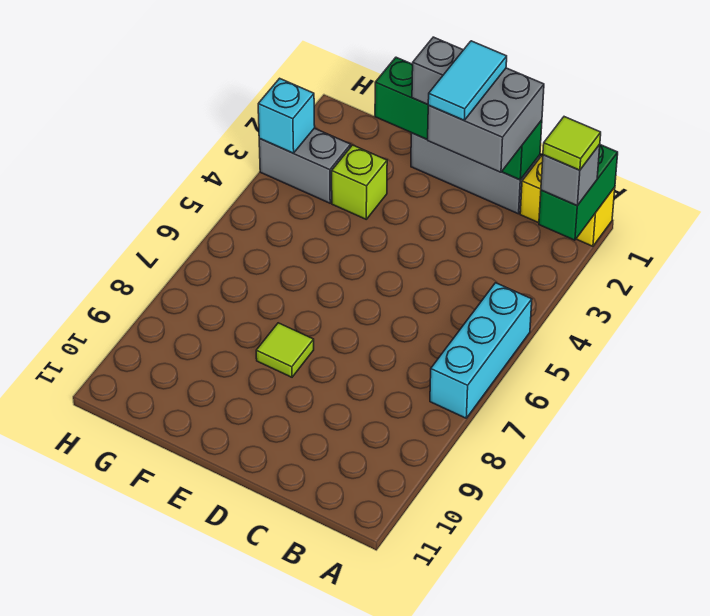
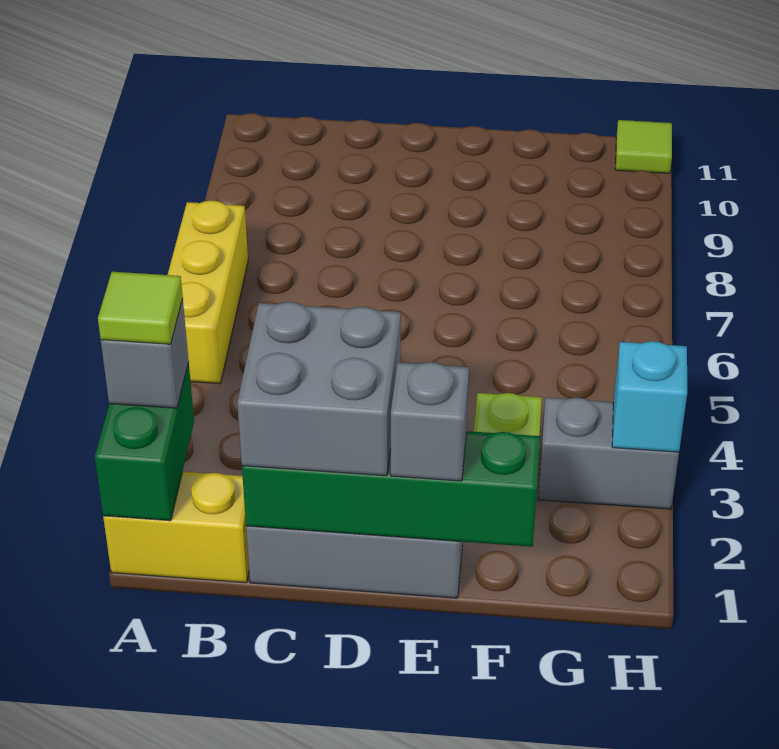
cyan 1x3 brick [430,283,532,418] -> yellow 1x3 brick [168,201,248,384]
cyan 1x2 tile [428,41,507,120] -> none
lime 1x1 tile [256,323,314,377] -> lime 1x1 tile moved to [615,120,672,173]

